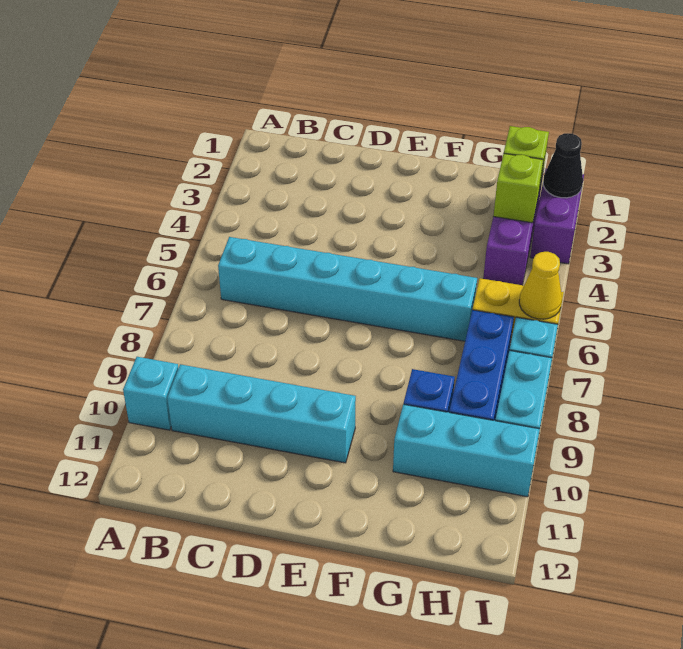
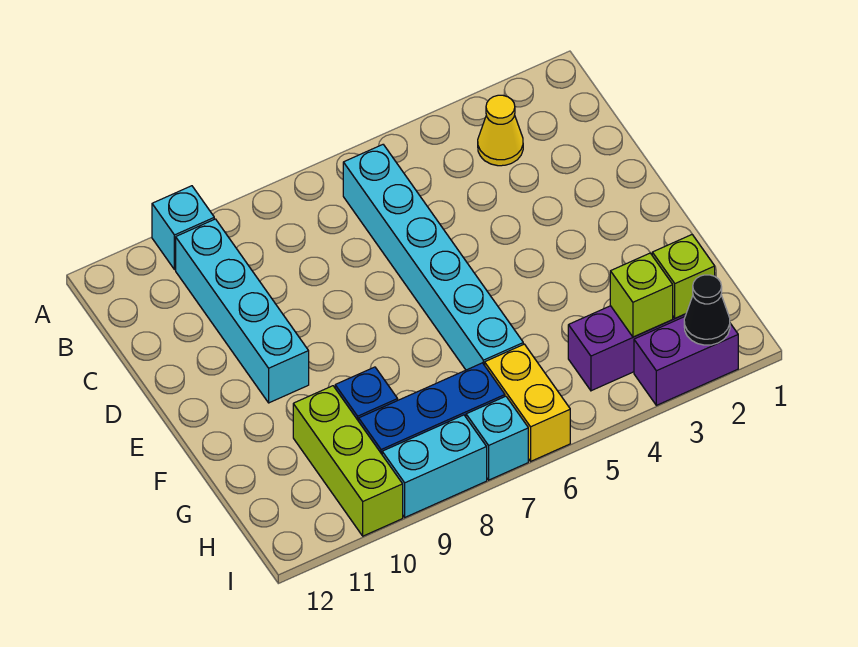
cyan 1x3 brick [393,404,540,497] -> lime 1x3 brick [293,386,403,536]
yellow 1x1 cone [519,252,562,319] -> yellow 1x1 cone moved to [478,95,523,166]

